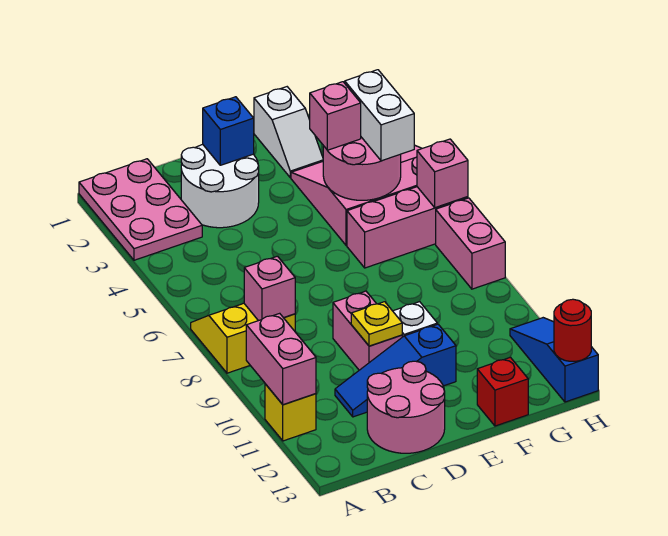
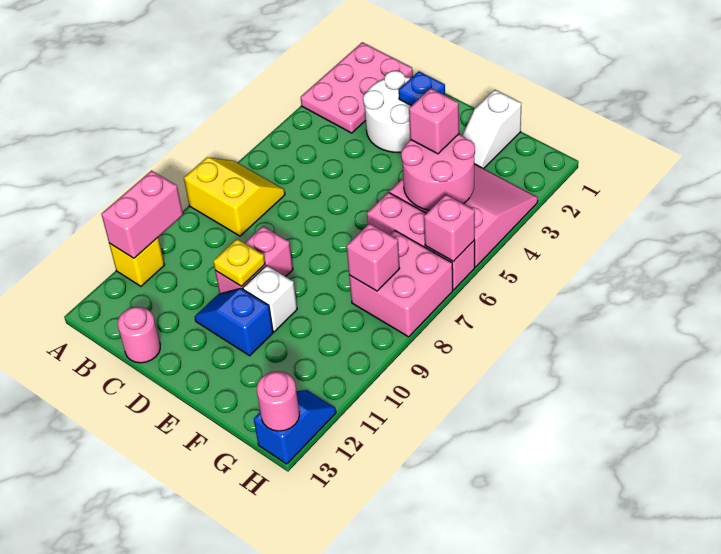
pink 1x1 brick [244,256,295,321] -> pink 1x1 brick moved to [347,223,400,291]
blue 1x3 slope [335,324,456,417] -> blue 1x2 slope [195,288,273,356]
pink 2x2 round brick [367,361,445,453] -> pink 1x1 round brick [118,307,160,363]
blue 1x1 brick [203,97,254,165] -> blue 1x1 plate [399,71,445,106]
red 1x1 brick [477,357,528,426] -> none
white 1x2 brick [345,70,414,161] -> none
pink 1x2 brick [436,198,505,289] -> pink 2x2 brick [349,230,453,337]
blue 1x3 slope [510,318,598,402] -> blue 1x2 slope [254,390,336,464]
red 1x1 round brick [554,299,591,361] -> pink 1x1 round brick [257,371,300,431]

